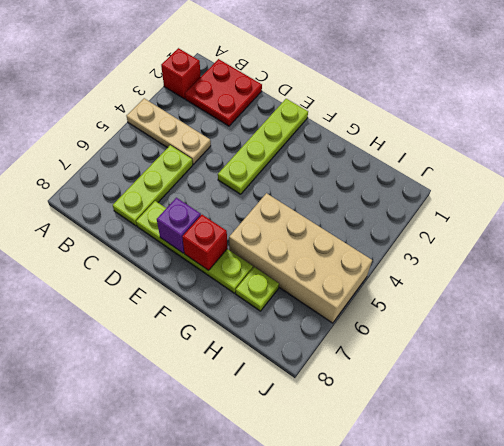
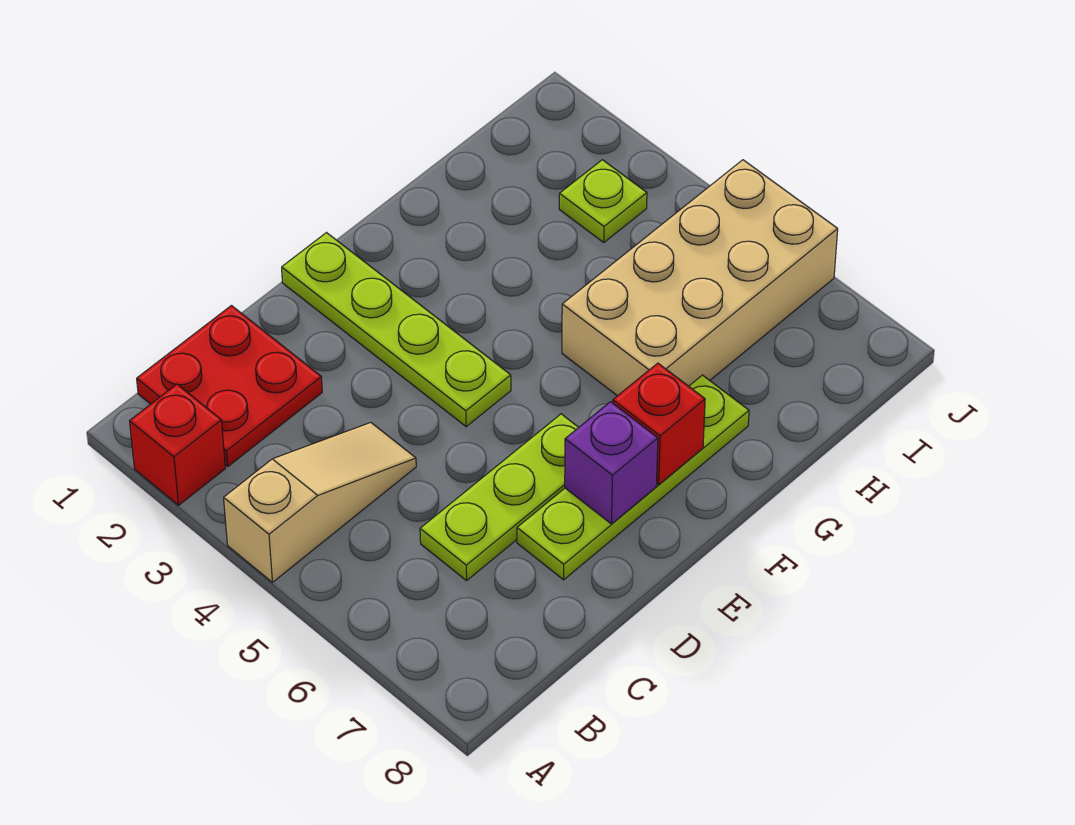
tan 1x3 plate [126,98,211,164] -> tan 1x3 slope [224,422,416,582]
lime 1x3 plate [113,145,193,226] -> lime 1x3 plate turned to [420,414,579,581]
lime 1x1 plate [236,267,279,311] -> lime 1x1 plate moved to [559,160,647,242]

